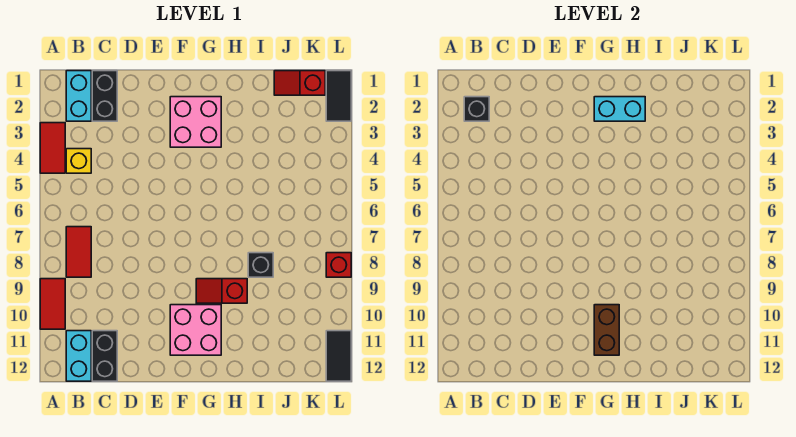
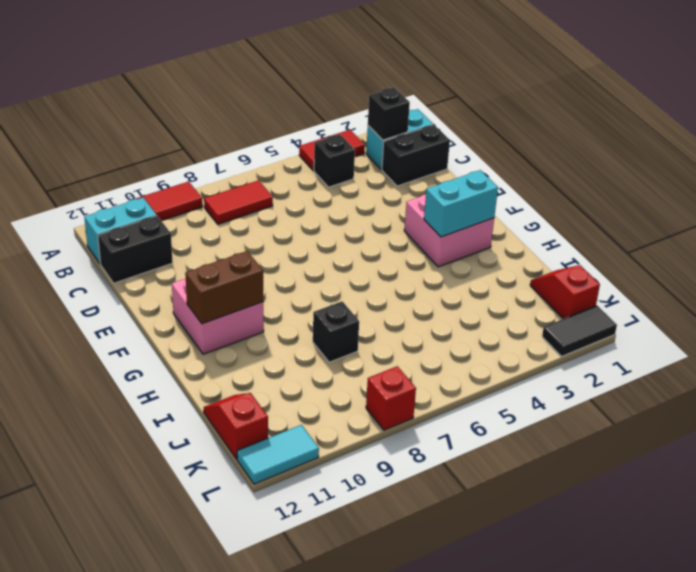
yellow 1x1 brick [66,149,91,173] -> black 1x1 brick [314,134,355,187]
cyan 1x2 brick [594,97,645,121] -> cyan 1x2 brick turned to [424,170,498,237]
red 1x2 slope [196,279,247,303] -> red 1x2 slope moved to [204,393,268,459]
black 1x2 tile [326,331,351,381] -> cyan 1x2 tile [237,425,319,484]

